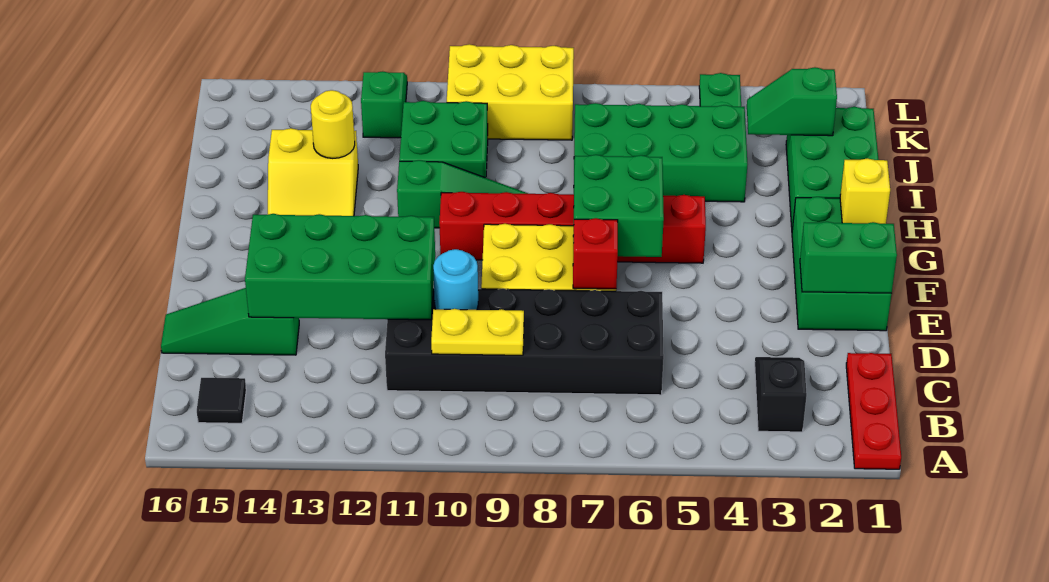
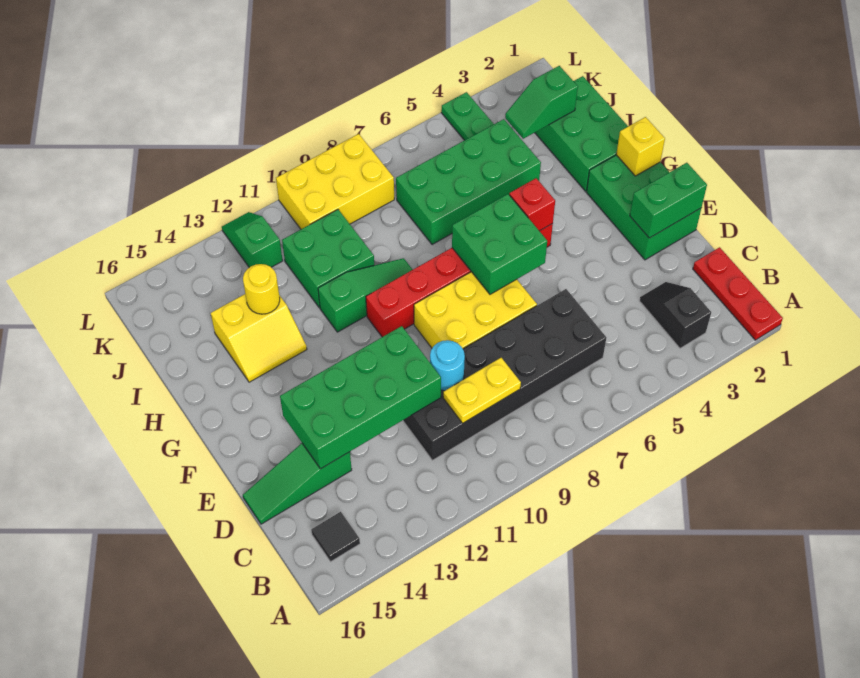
red 1x1 brick [573,218,618,289] -> red 1x1 brick moved to [509,178,555,231]

